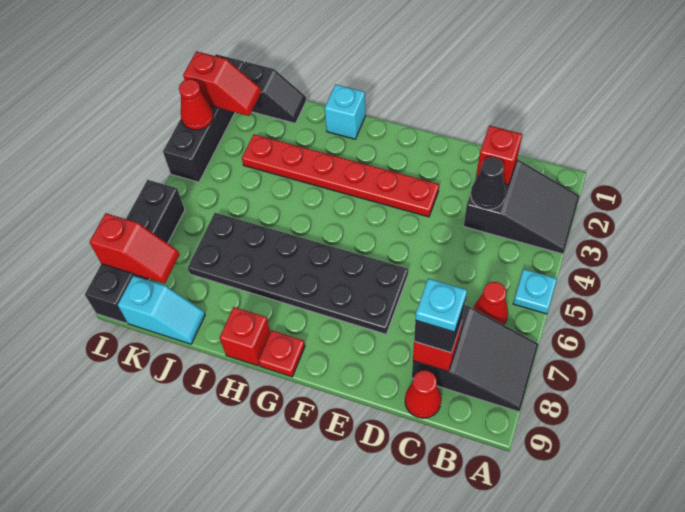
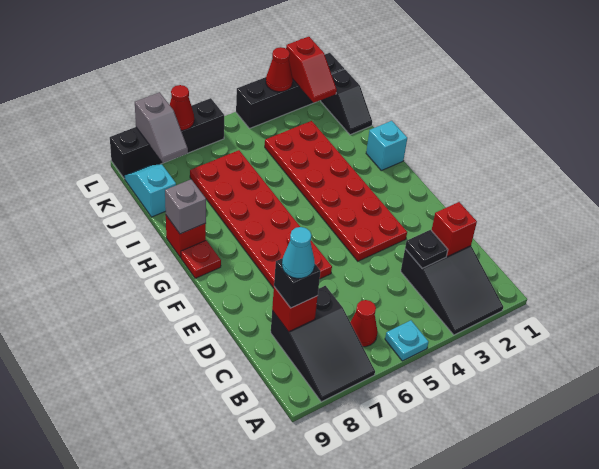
black 1x1 cone [471,158,505,210] -> black 1x1 plate [405,230,448,268]
cyan 1x1 plate [415,278,467,332] -> cyan 1x1 cone [282,227,315,278]
red 1x1 cone [405,370,441,418] -> red 1x1 cone moved to [170,85,194,130]
red 1x6 plate [242,134,439,217] -> red 2x6 plate [265,121,407,261]
black 2x6 plate [188,213,408,334] -> red 2x6 plate [190,150,332,288]
none -> grey 1x1 brick [165,179,206,234]
cyan 1x2 slope [118,276,205,344] -> cyan 1x2 slope turned to [124,164,176,217]
red 1x2 slope [89,213,180,283] -> grey 1x2 slope [135,92,188,163]

